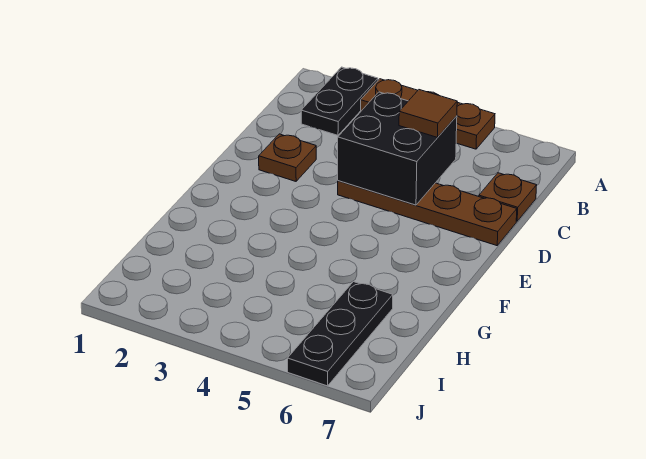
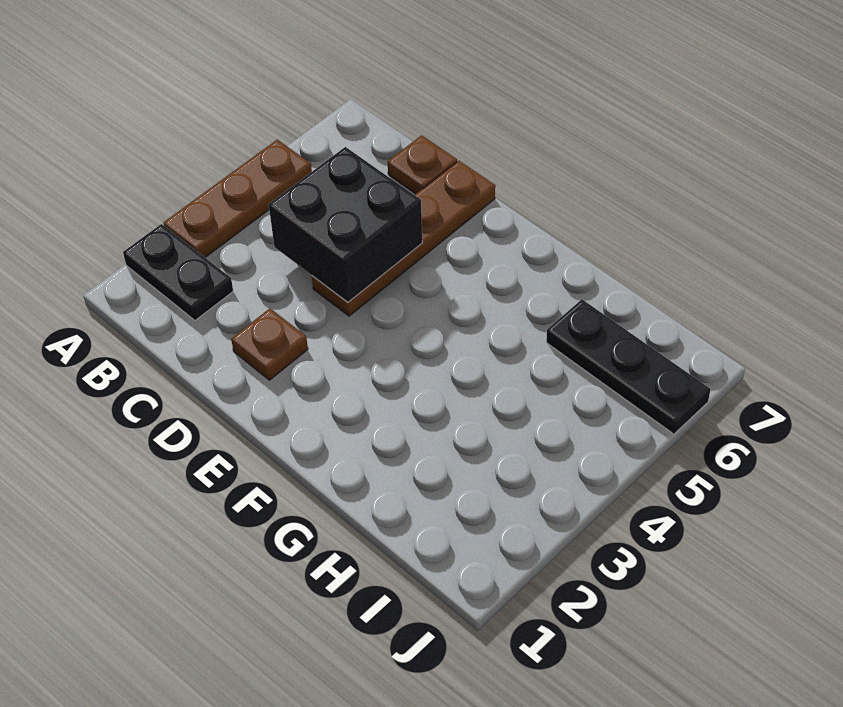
brown 1x1 tile [399,90,457,137] -> none

